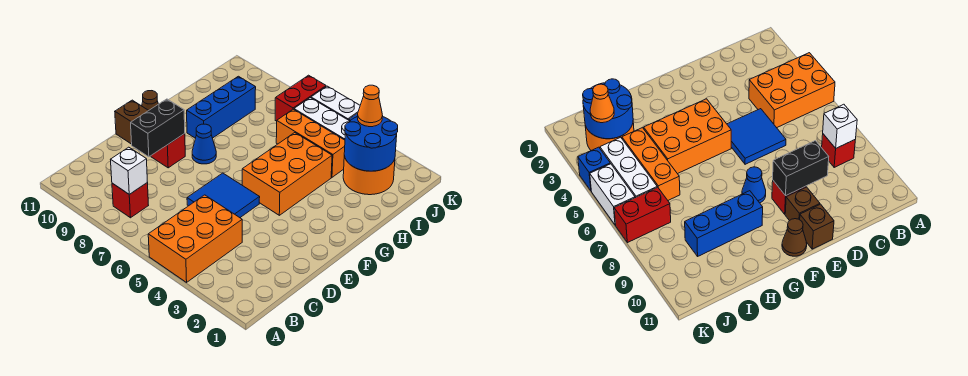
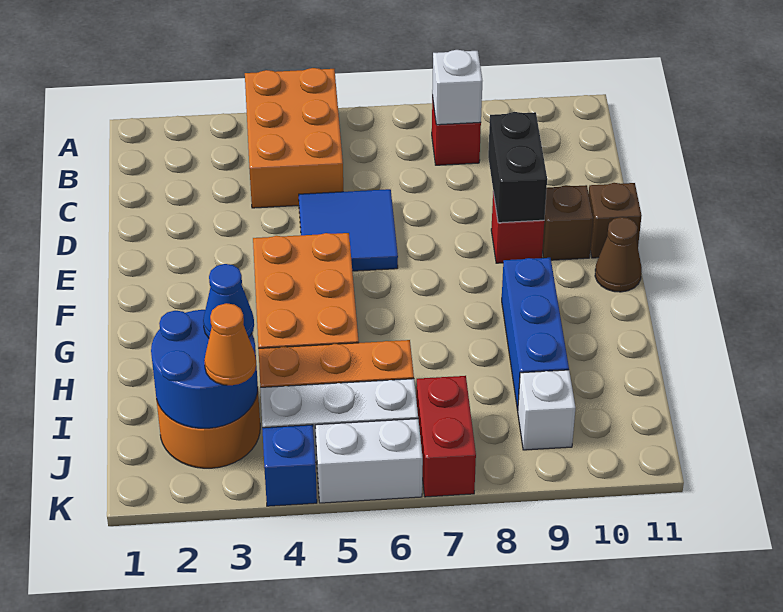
blue 1x1 cone [192,124,216,164] -> blue 1x1 cone moved to [203,264,254,338]
none -> white 1x1 brick [518,370,575,450]

